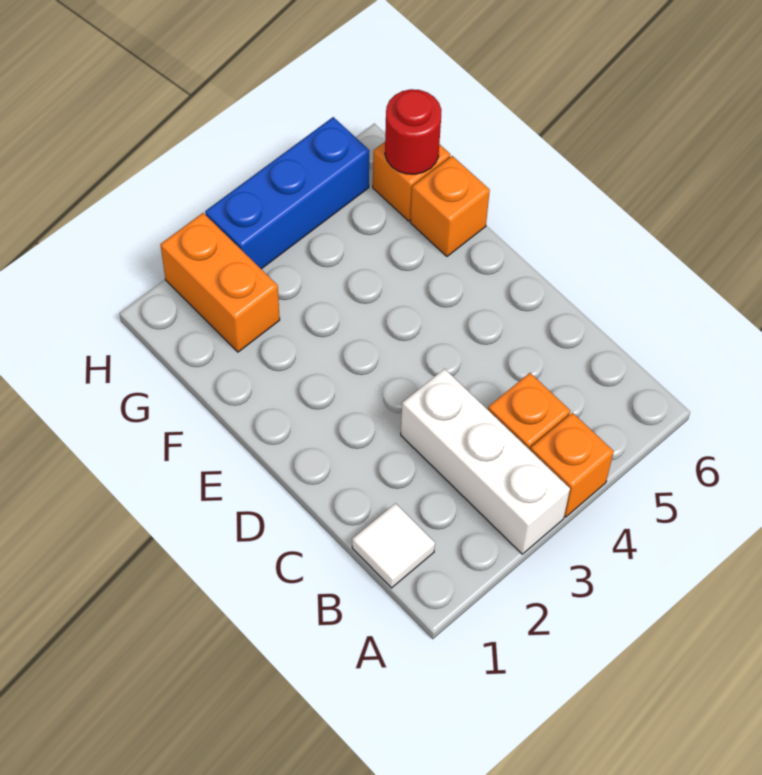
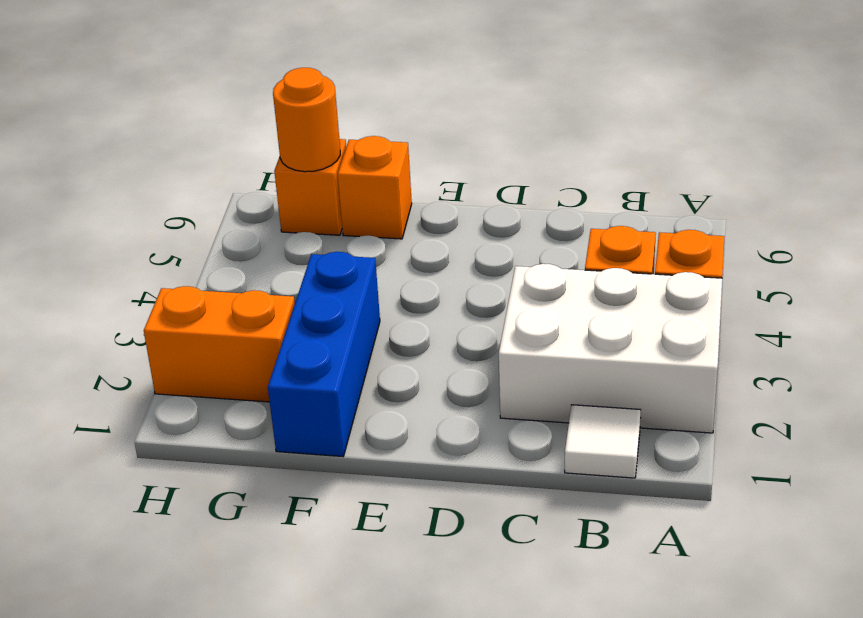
white 1x3 brick [401,369,570,554] -> white 2x3 brick [499,264,722,433]
red 1x1 round brick [385,89,442,174] -> orange 1x1 round brick [273,68,340,172]
blue 1x3 brick [205,117,370,269] -> blue 1x3 brick moved to [268,252,380,457]

